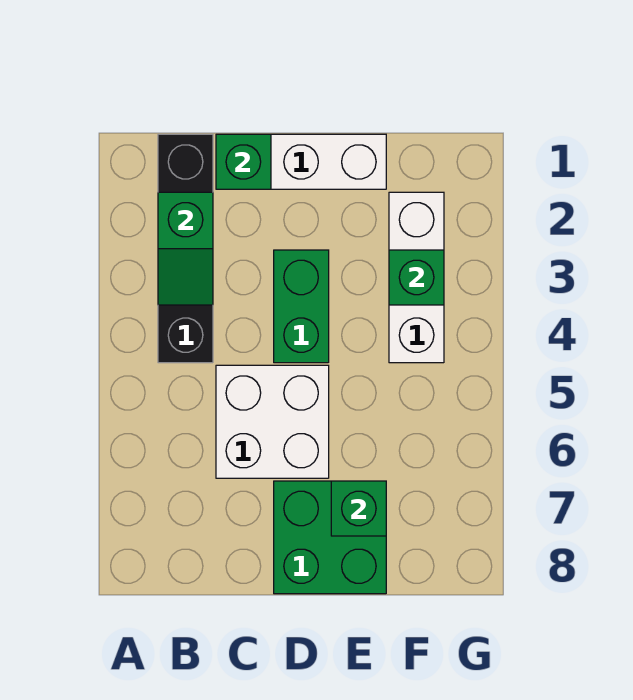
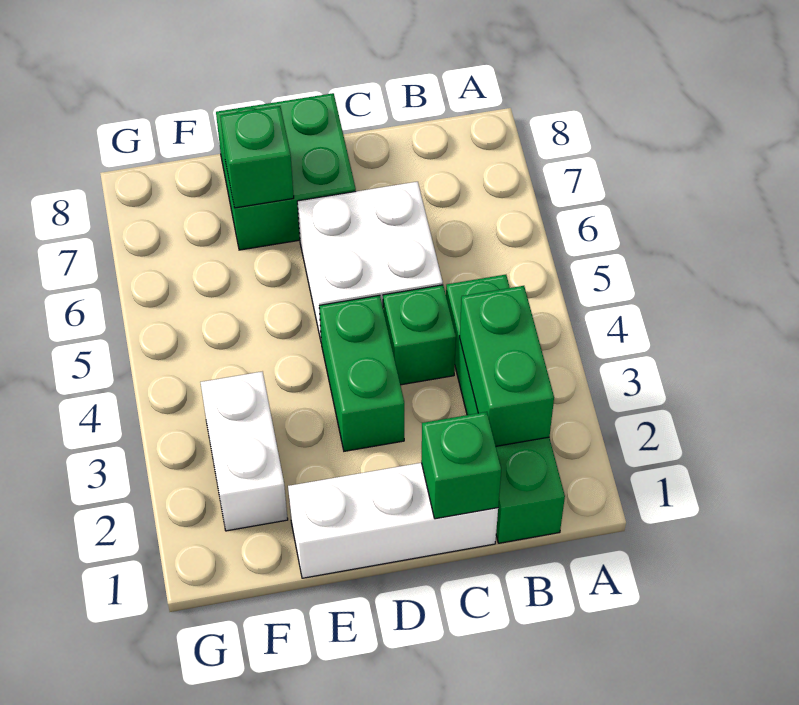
black 1x4 brick [158,134,213,363] -> green 1x4 brick [446,275,565,543]
green 1x2 slope [158,192,213,305] -> green 1x2 brick [460,286,554,446]
white 1x3 brick [389,192,444,363] -> white 1x2 brick [201,372,288,531]
green 1x1 brick [389,250,444,305] -> green 1x1 brick moved to [383,285,456,385]

